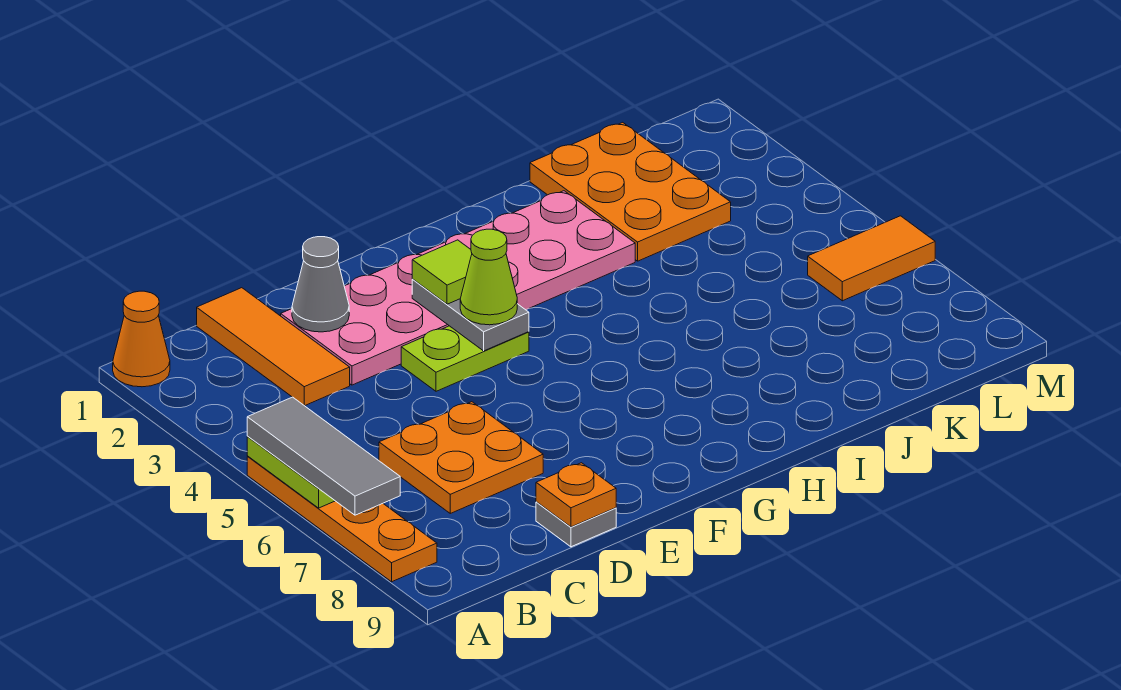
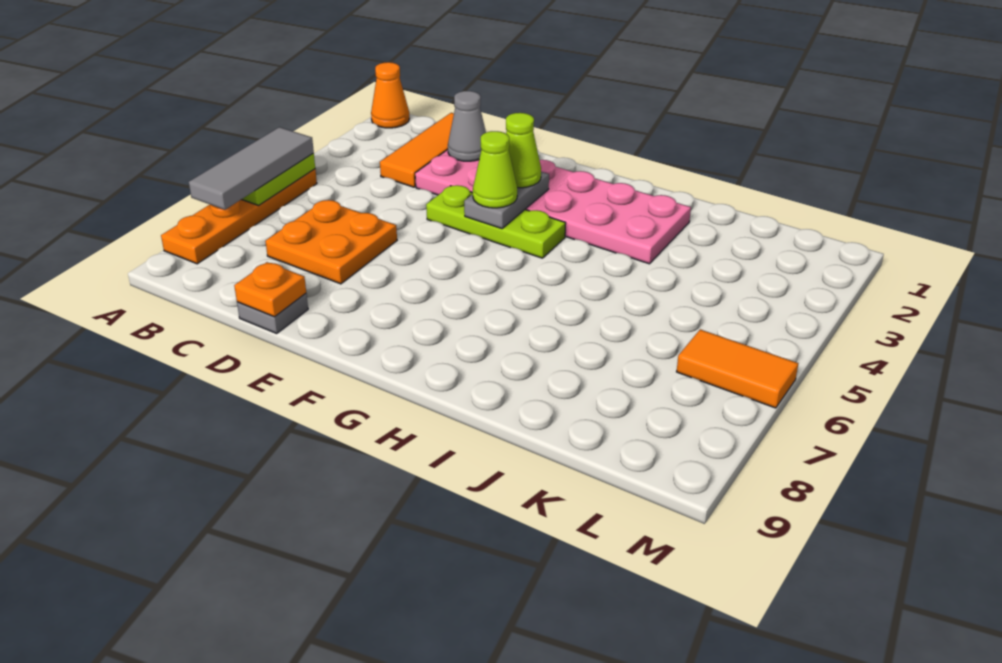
lime 1x2 plate [401,326,529,391] -> lime 1x3 plate [426,185,566,258]
lime 1x1 tile [412,240,472,304] -> lime 1x1 cone [506,113,541,188]
orange 2x3 plate [530,122,731,261] -> none

